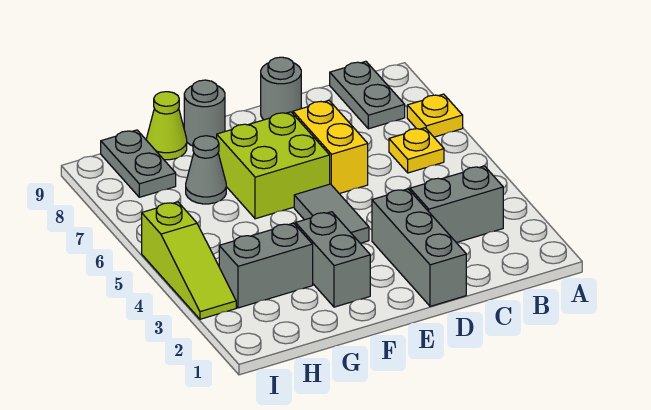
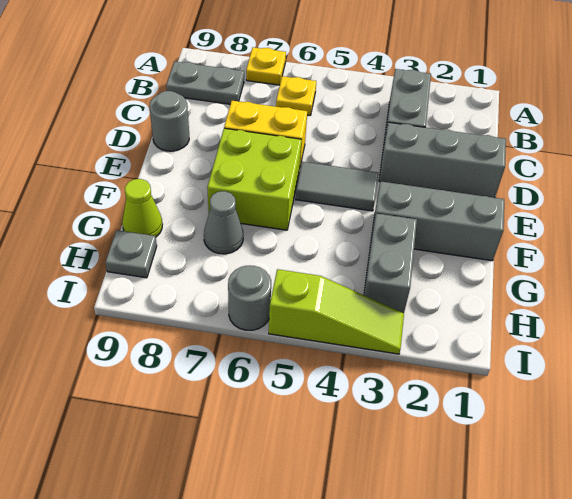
grey 1x2 brick [296,212,370,307] -> grey 1x3 brick [372,181,504,261]
grey 1x1 round brick [184,80,225,146] -> grey 1x1 round brick moved to [228,266,271,330]
grey 1x2 plate [101,130,176,197] -> grey 1x1 plate [105,230,157,278]

